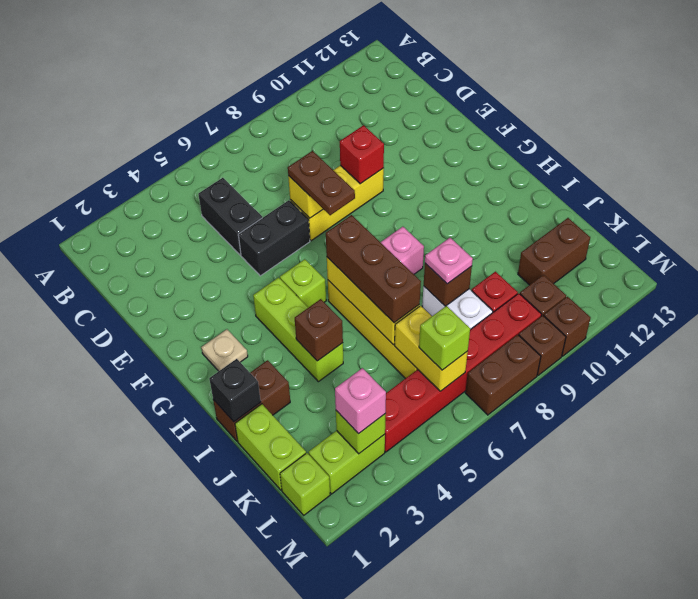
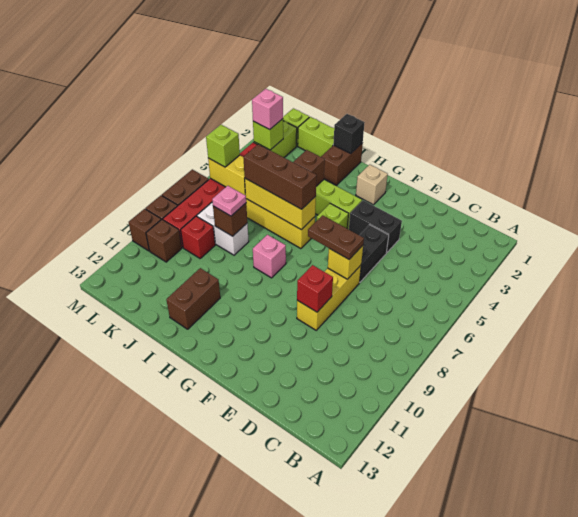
black 1x2 brick [198,178,262,255] -> black 1x2 brick moved to [349,200,402,253]
tan 1x1 plate [201,329,248,371] -> tan 1x1 brick [356,165,388,205]
brown 1x2 brick [518,218,590,285] -> brown 1x2 brick moved to [166,268,220,329]

